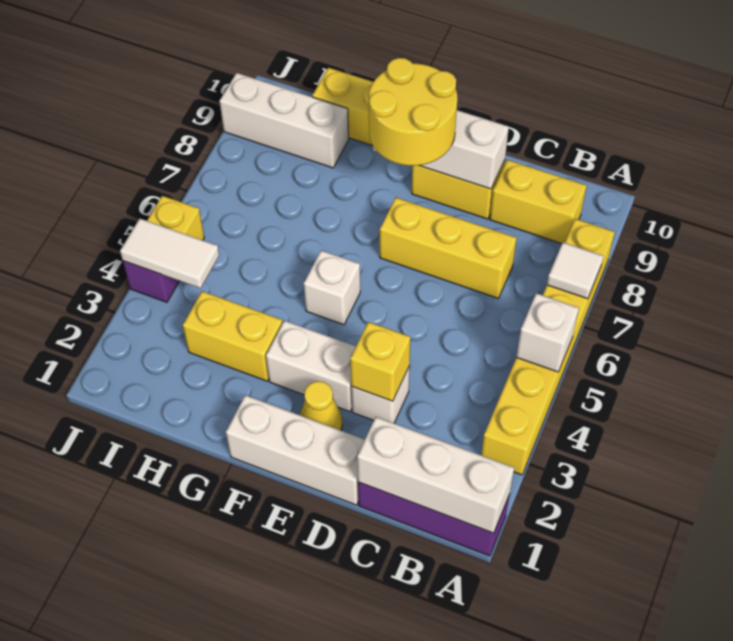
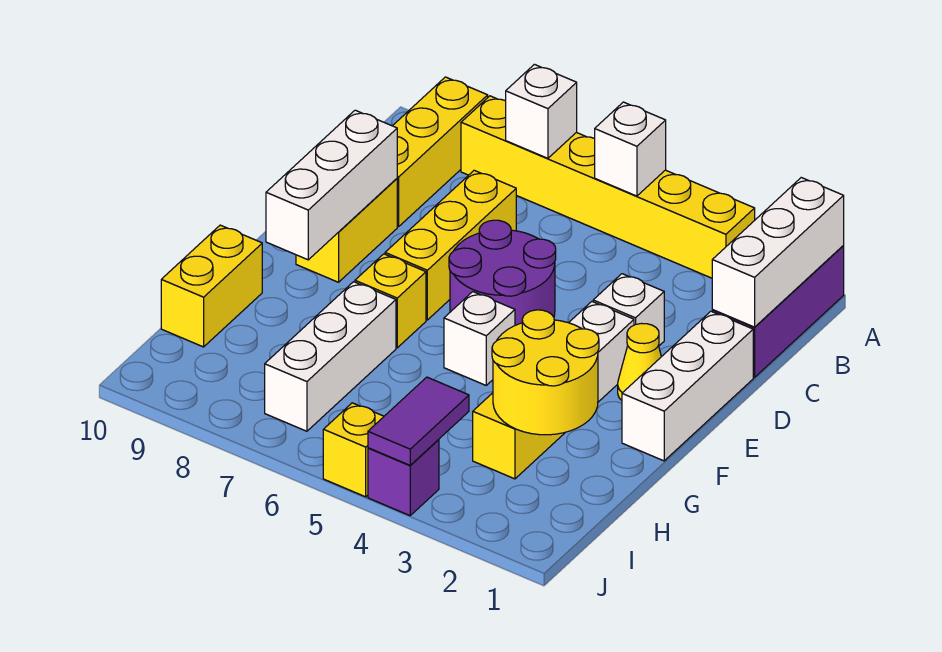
white 1x1 tile [547,242,603,299] -> white 1x1 brick [506,64,577,158]
yellow 1x2 brick [490,160,587,244] -> yellow 1x3 brick [393,77,488,227]
yellow 1x1 brick [350,322,410,401] -> yellow 1x1 brick moved to [355,254,426,348]
none -> purple 2x2 round brick [449,220,556,325]
yellow 2x2 round brick [369,58,457,166] -> yellow 2x2 round brick moved to [492,310,599,435]
white 1x3 brick [219,73,349,168] -> white 1x3 brick moved to [265,282,396,431]
white 1x2 tile [120,219,219,288] -> purple 1x2 tile [368,377,469,465]

